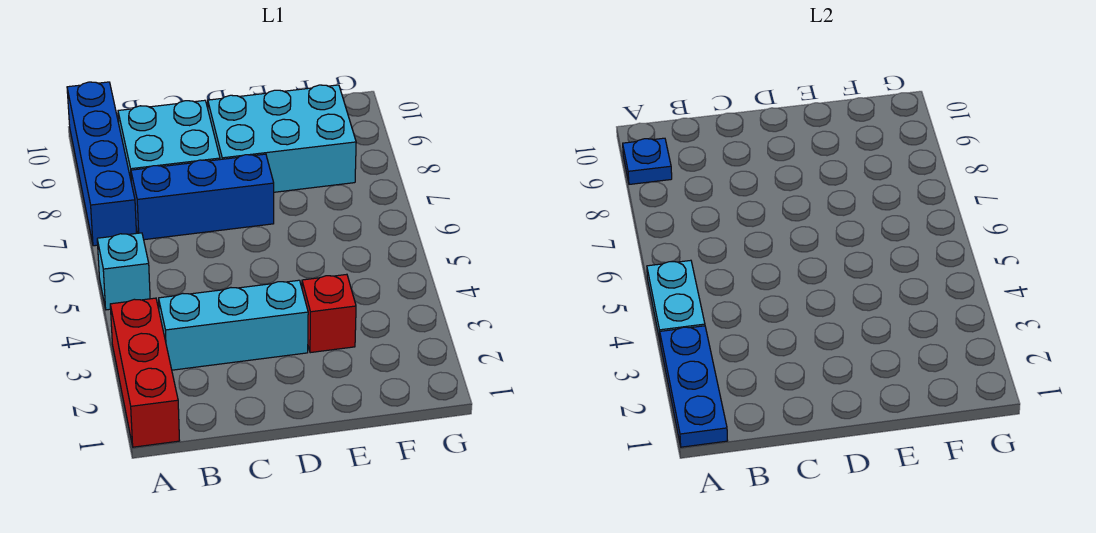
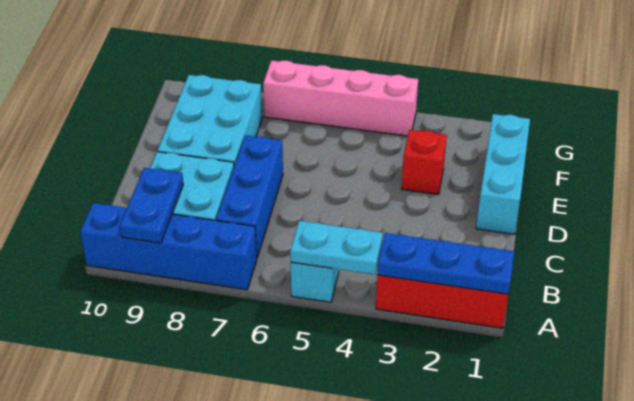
blue 1x1 plate [623,138,672,184] -> blue 1x2 plate [120,168,183,243]
cyan 1x3 brick [159,280,308,370] -> cyan 1x3 brick moved to [476,114,530,234]
none -> pink 1x4 brick [263,60,418,136]

